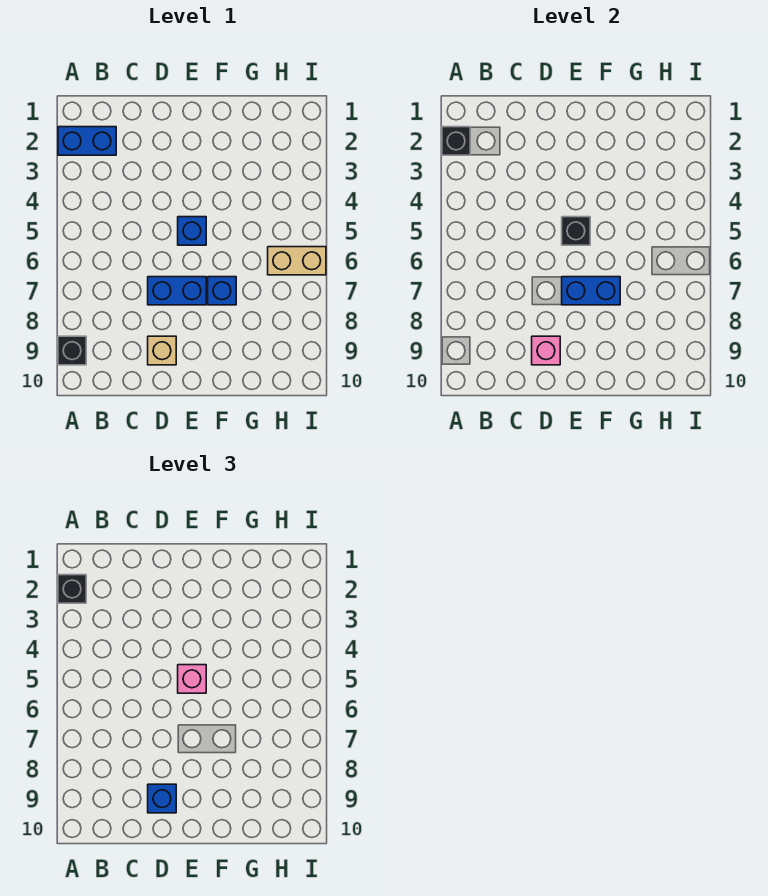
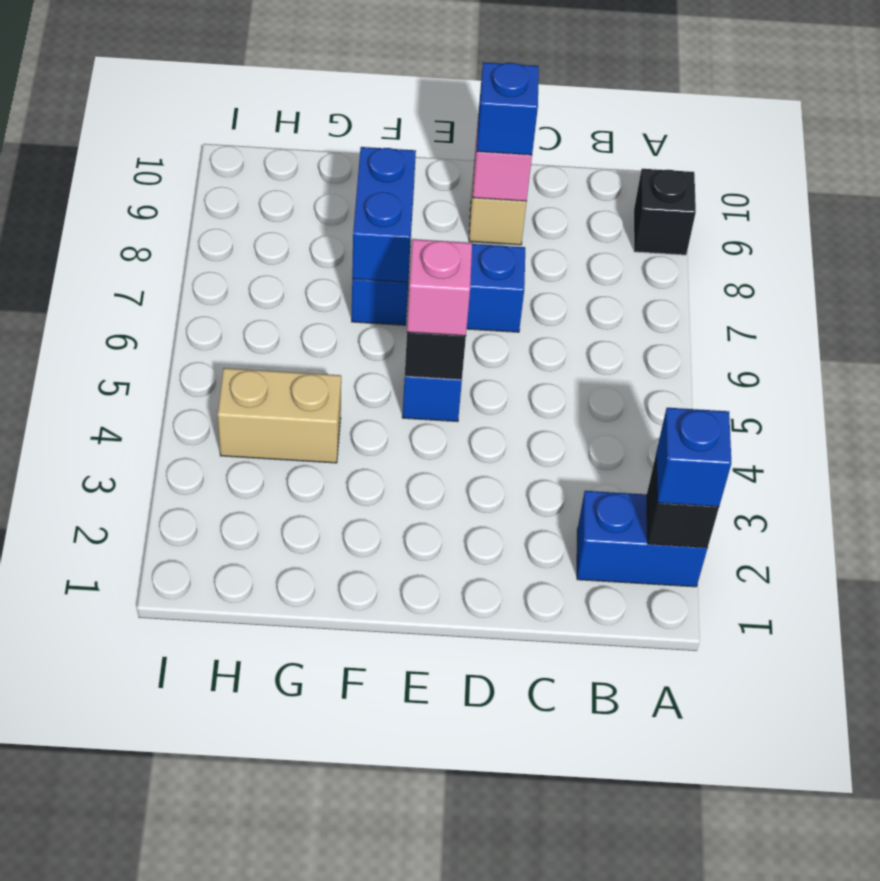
black 1x1 brick [58,575,86,603] -> blue 1x1 brick [656,408,731,507]
blue 1x2 brick [562,277,620,305] -> blue 1x2 brick turned to [352,147,416,282]
tan 1x2 brick [268,247,326,275] -> tan 1x2 brick moved to [218,368,341,463]

